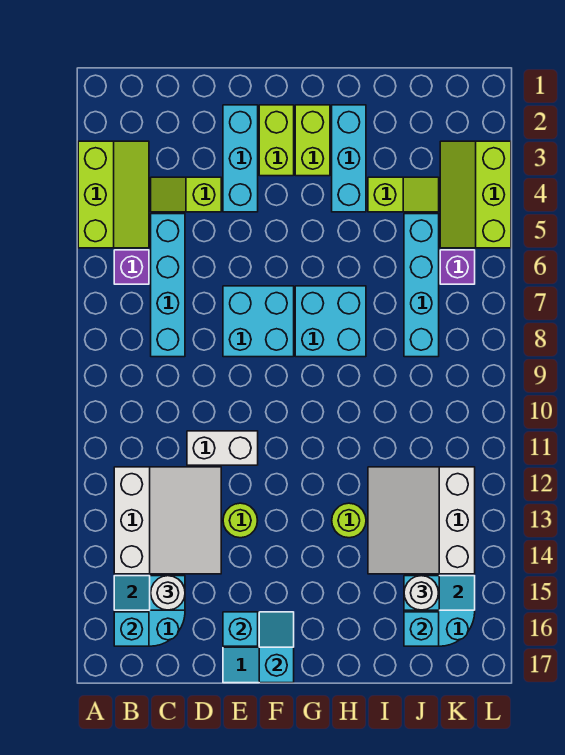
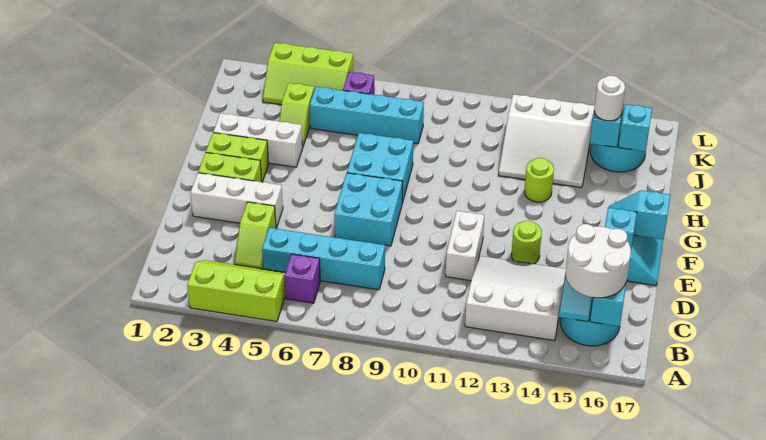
white 1x1 round brick [151,576,185,610] -> white 2x2 round brick [566,224,631,298]
cyan 1x3 brick [223,105,258,212] -> white 1x3 brick [190,173,283,228]
cyan 1x3 brick [332,105,366,212] -> white 1x3 brick [213,113,303,167]
lime 1x2 slope [368,177,439,212] -> lime 1x2 slope turned to [279,83,314,146]

